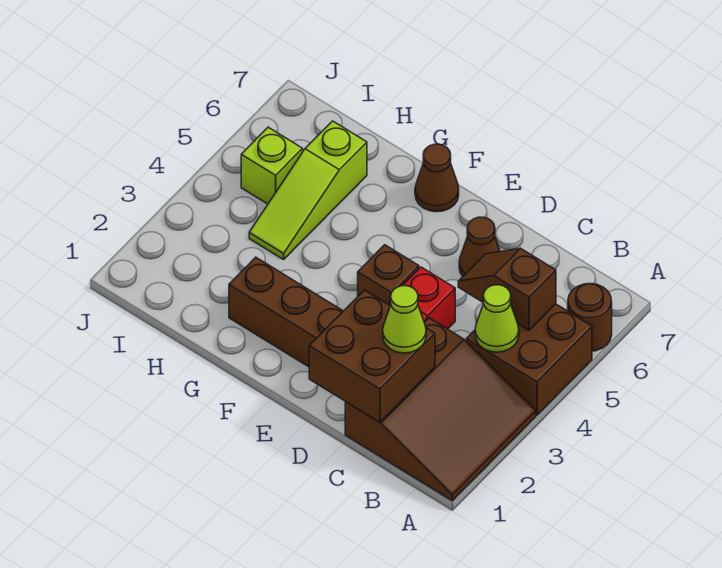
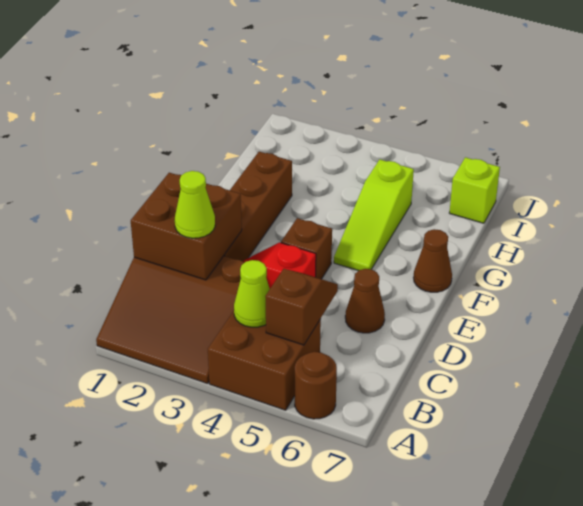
lime 1x3 slope [249,121,367,259] -> lime 1x3 slope turned to [334,160,414,271]
lime 1x1 brick [241,127,303,204] -> lime 1x1 brick moved to [449,157,500,223]

